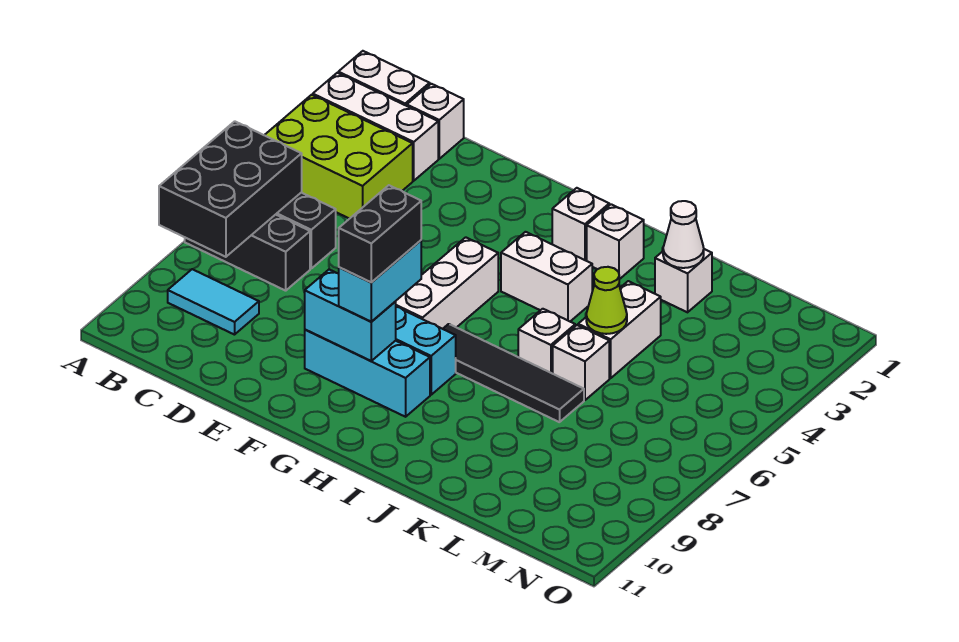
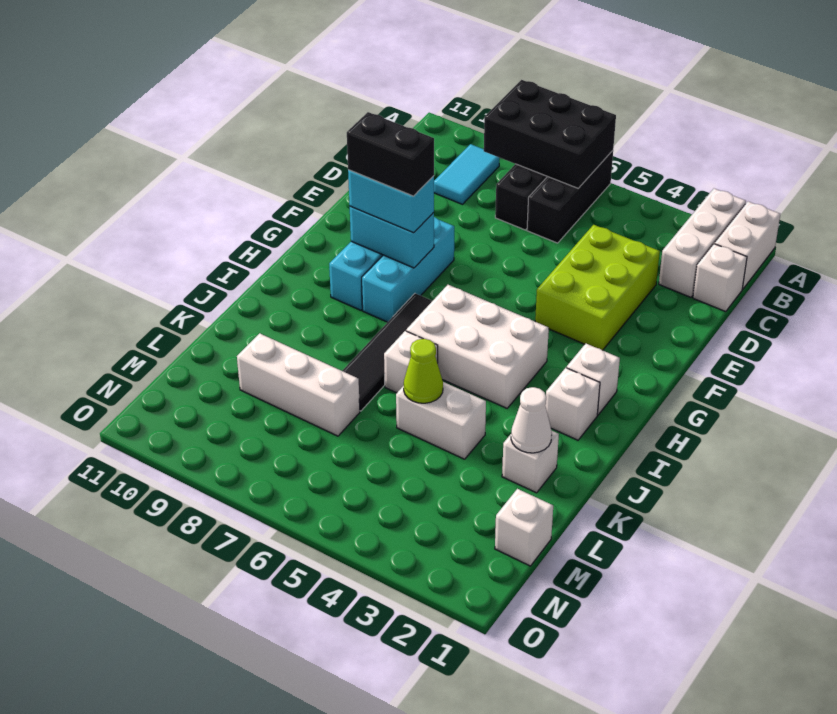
lime 2x3 brick [265,95,413,219] -> lime 2x3 brick moved to [535,225,660,350]
cyan 1x2 brick [305,269,396,361] -> cyan 1x2 brick turned to [350,206,434,268]
white 1x3 brick [395,237,498,329] -> white 1x3 brick moved to [237,333,360,436]
white 1x2 brick [501,232,592,321] -> white 2x3 brick [406,285,549,408]
white 1x1 brick [553,325,609,400] -> white 1x1 brick moved to [495,489,553,566]

